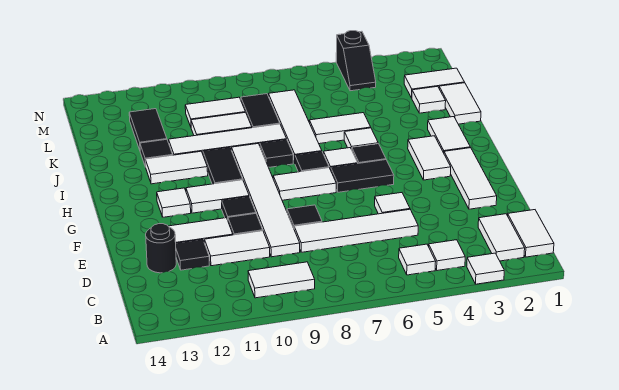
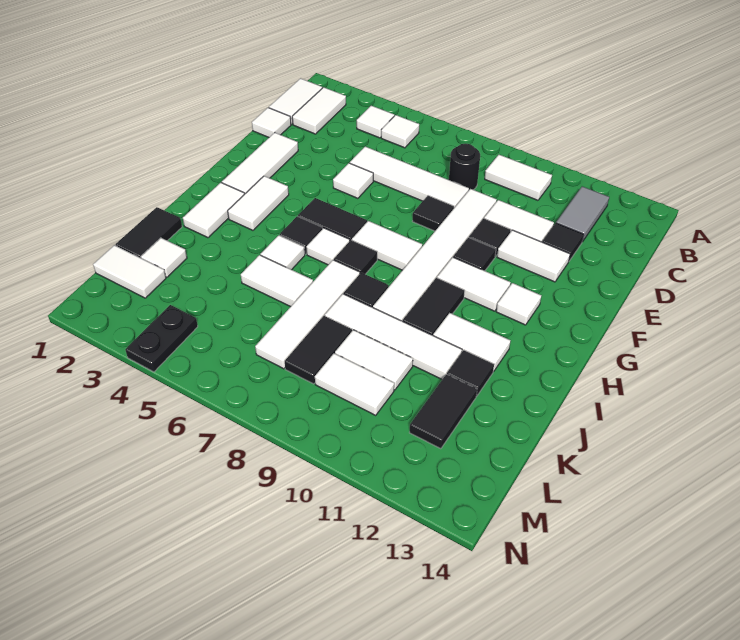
white 1x1 tile [467,253,504,284] -> white 1x1 tile moved to [252,108,291,137]
none -> grey 1x2 tile [556,186,609,242]
black 1x1 round brick [146,224,176,273] -> black 1x1 round brick moved to [449,144,480,190]
white 1x2 tile [439,83,481,124] -> black 1x2 tile [116,207,182,258]
black 1x2 slope [336,31,376,91] -> black 1x2 plate [125,305,198,372]

